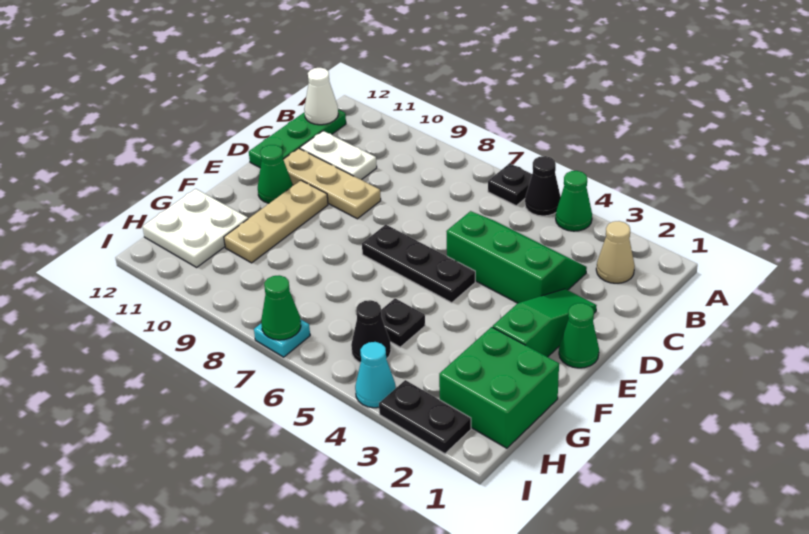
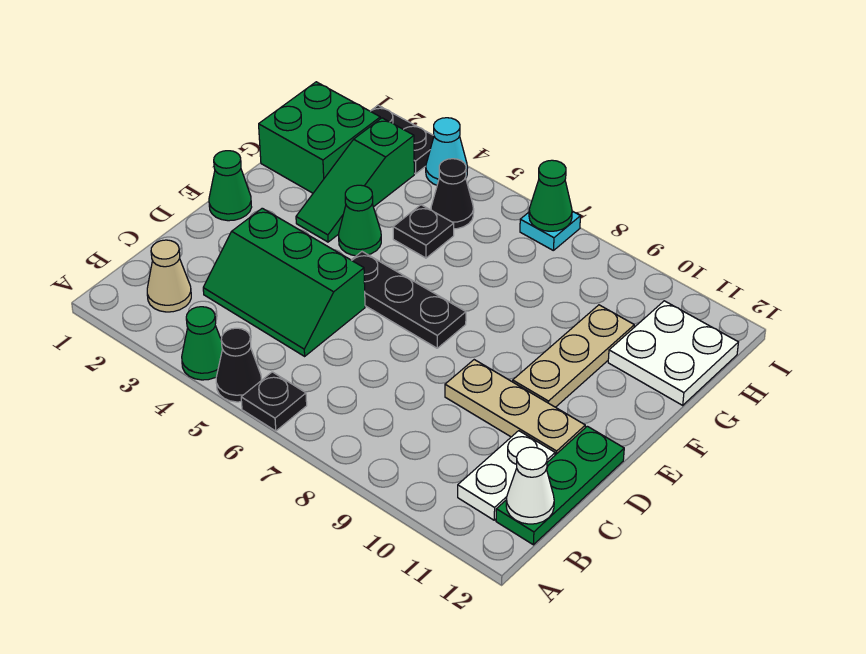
white 1x2 plate [300,131,377,180] -> white 1x2 plate turned to [458,431,555,520]
green 1x3 slope [493,289,597,357] -> green 1x3 slope moved to [296,118,414,242]
green 1x1 cone [258,145,293,203] -> green 1x1 cone moved to [339,185,381,256]

